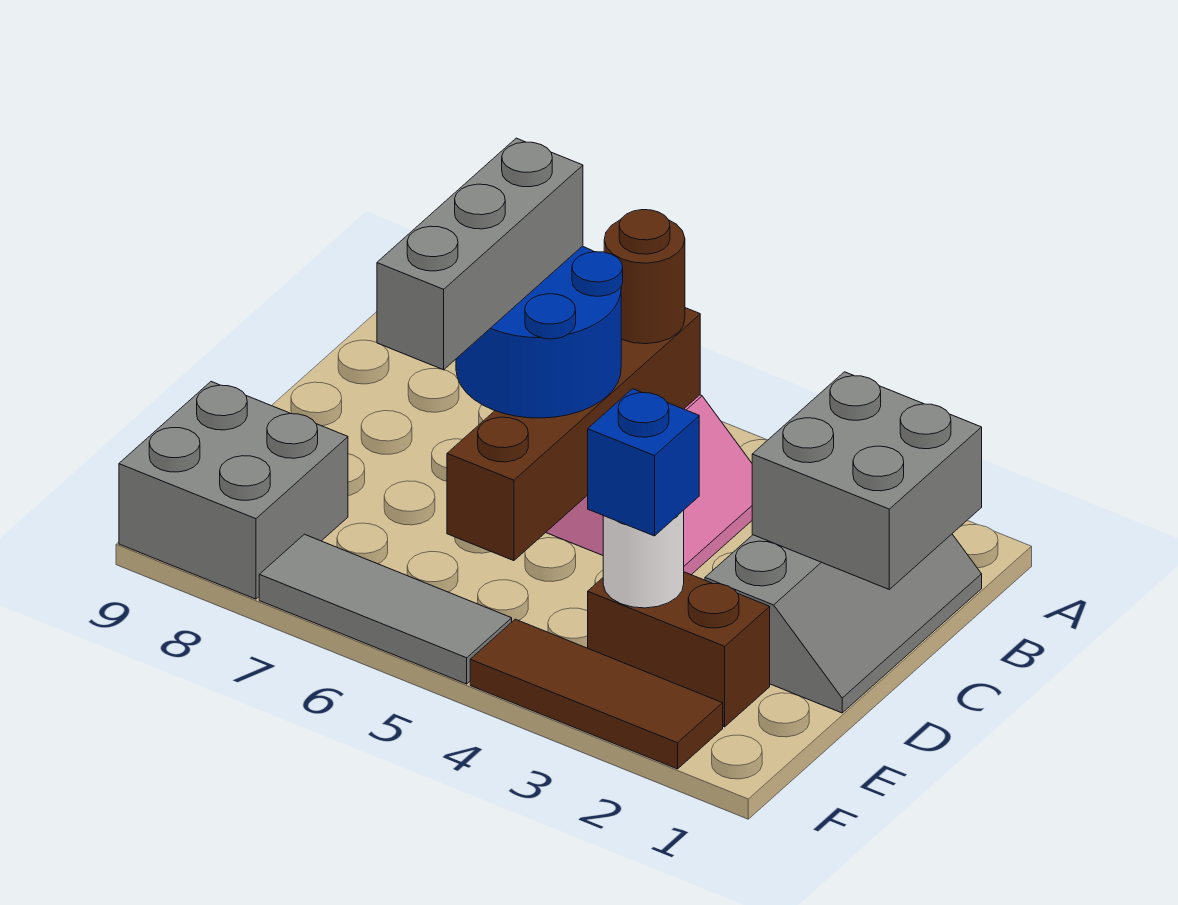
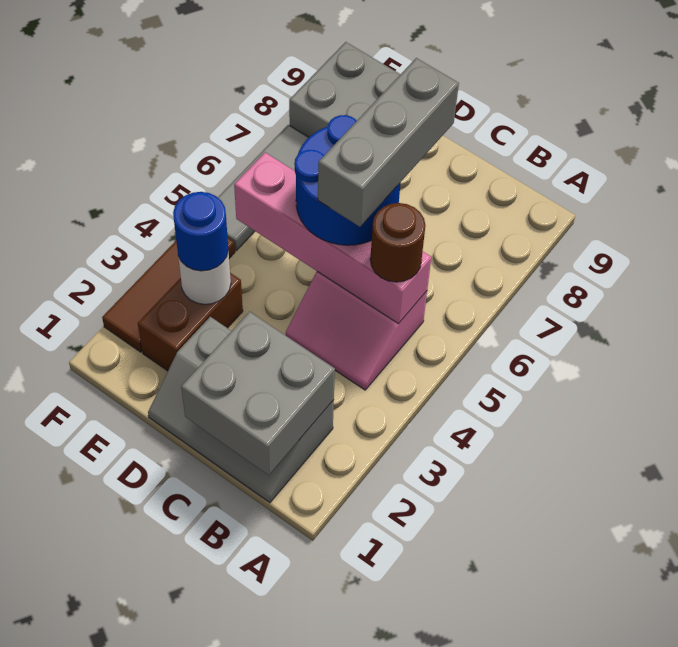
brown 1x4 brick [447,308,700,561] -> pink 1x4 brick [234,153,431,324]
grey 1x3 brick [377,138,583,370] -> grey 1x3 brick turned to [318,58,459,227]
blue 1x1 brick [588,389,699,536] -> blue 1x1 round brick [173,192,228,271]

